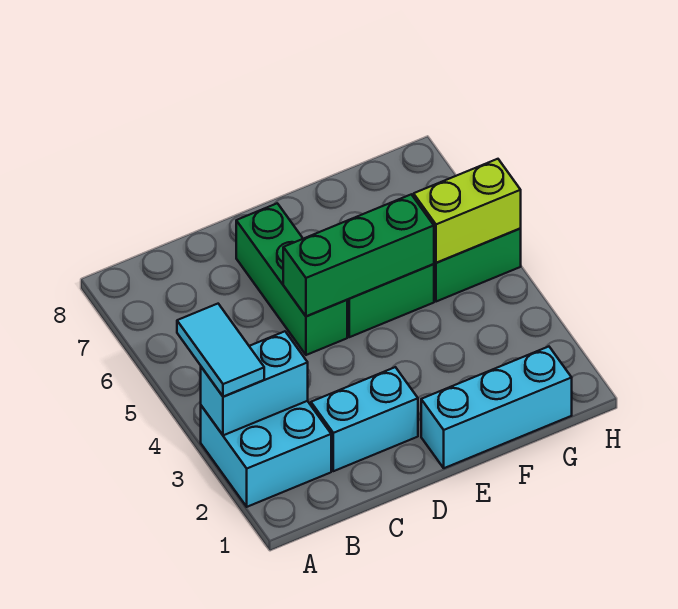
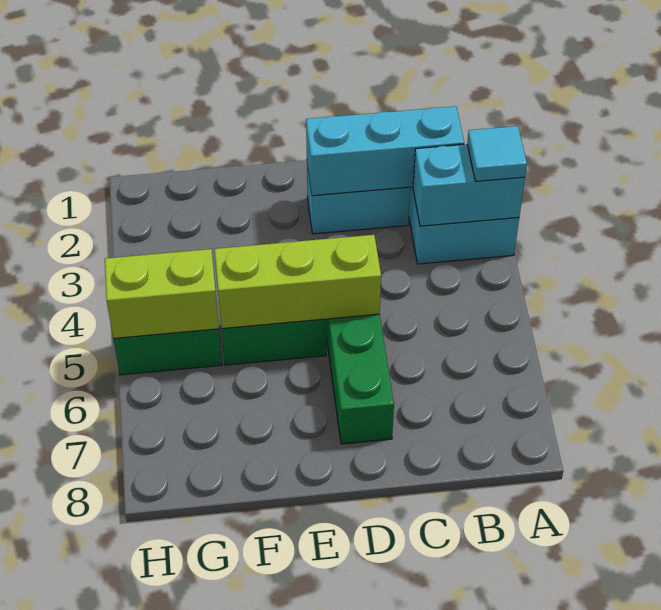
cyan 1x2 tile [177,304,264,397] -> cyan 1x1 tile [467,126,527,181]
green 1x3 brick [283,194,434,316] -> lime 1x3 brick [214,235,381,329]
cyan 1x3 brick [421,347,572,468] -> cyan 1x3 brick moved to [306,106,464,196]

